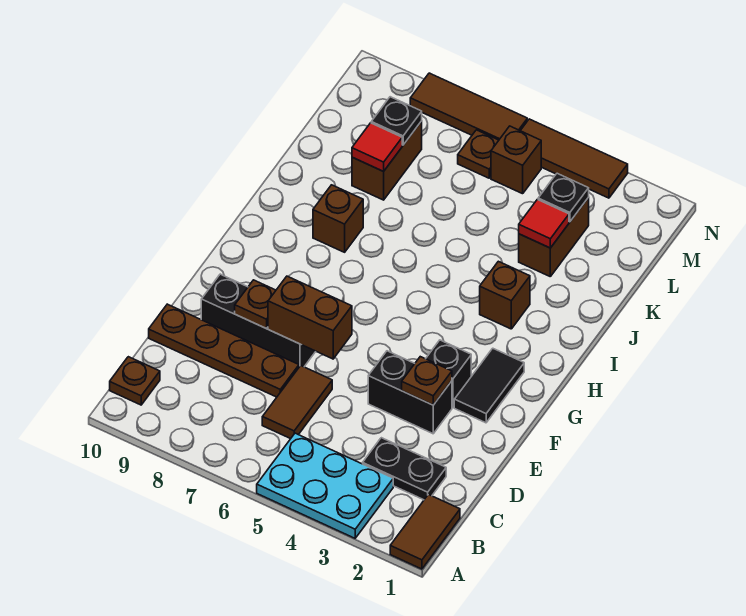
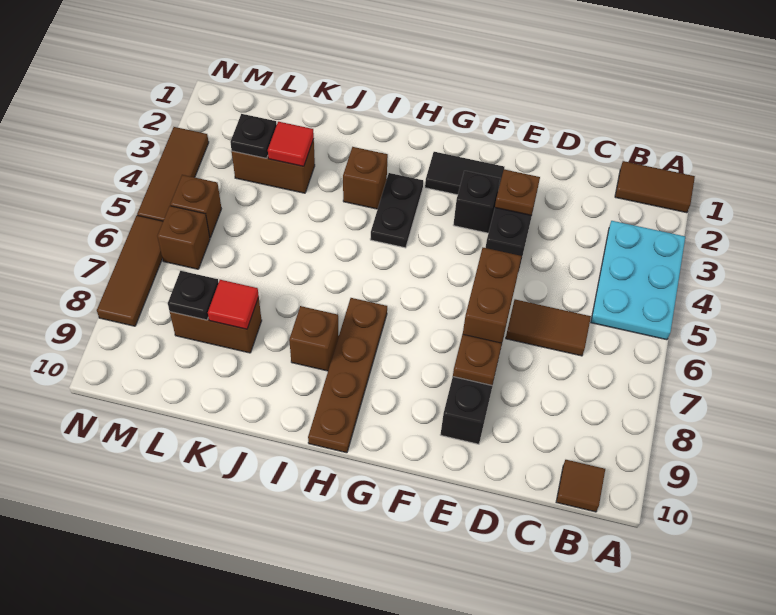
brown 1x1 plate [110,357,160,405] -> brown 1x1 tile [556,460,605,512]
black 1x2 plate [363,438,446,500] -> black 1x2 plate moved to [370,173,423,248]
brown 1x4 plate [149,304,299,397] -> brown 1x4 plate moved to [308,298,387,453]
brown 1x1 plate [458,130,499,178] -> brown 1x1 brick [157,206,210,269]

